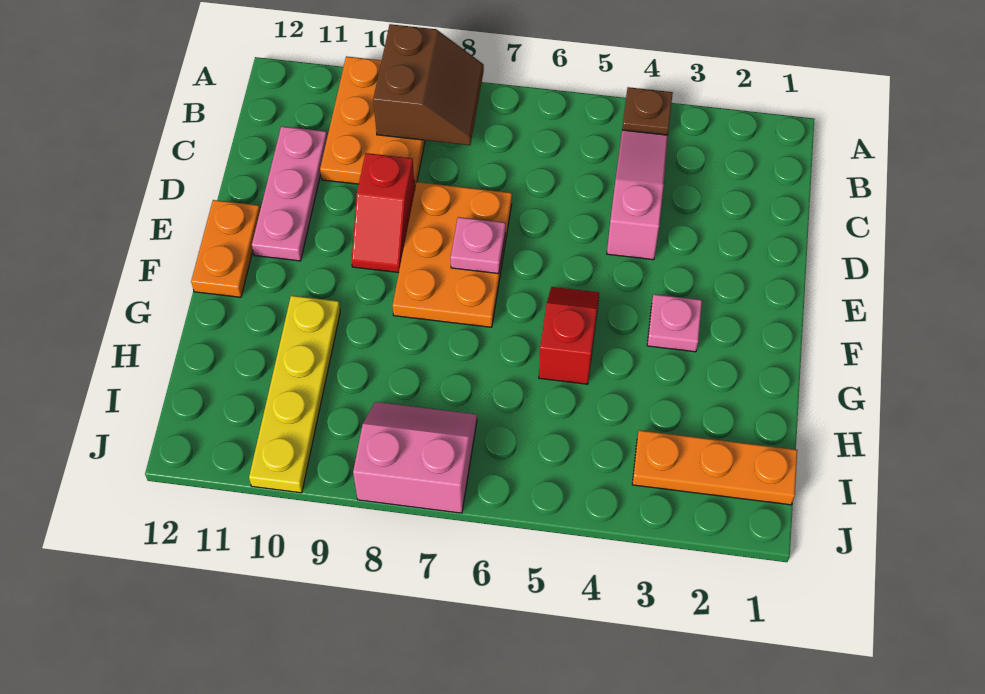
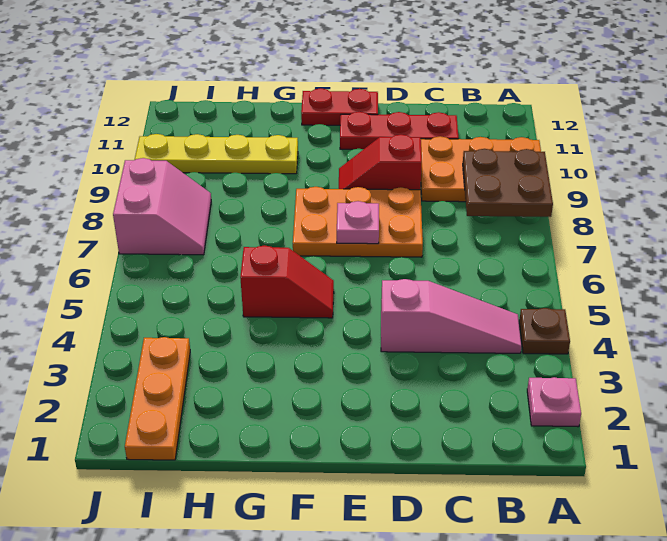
brown 2x2 slope [373,24,484,145] -> brown 2x2 plate [463,149,553,217]
pink 1x3 plate [252,126,327,261] -> red 1x3 plate [340,112,458,149]
orange 1x2 plate [191,200,260,297] -> red 1x2 plate [301,88,378,125]
pink 1x1 plate [647,294,702,352] -> pink 1x1 plate moved to [527,377,581,427]

